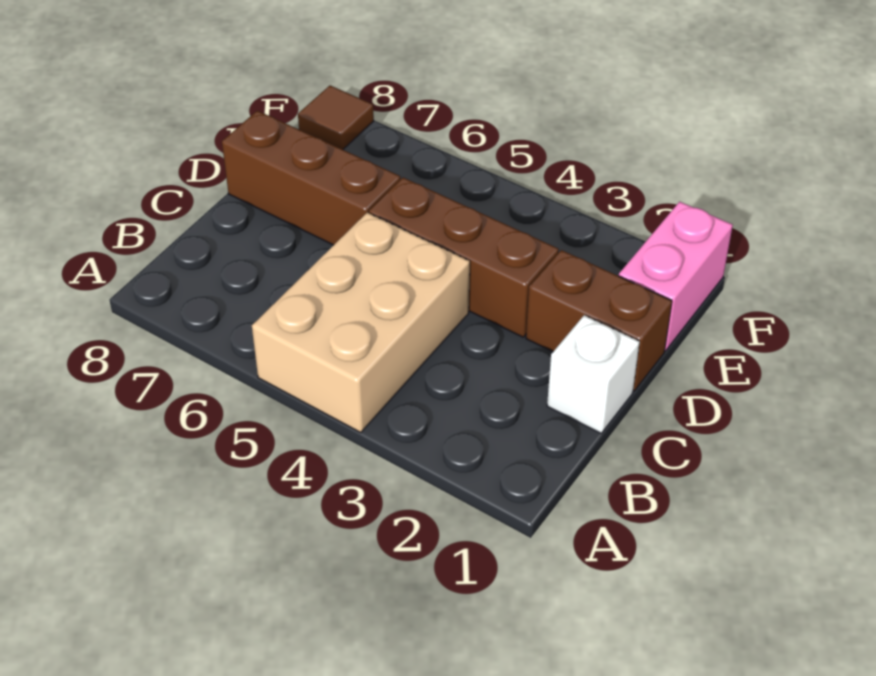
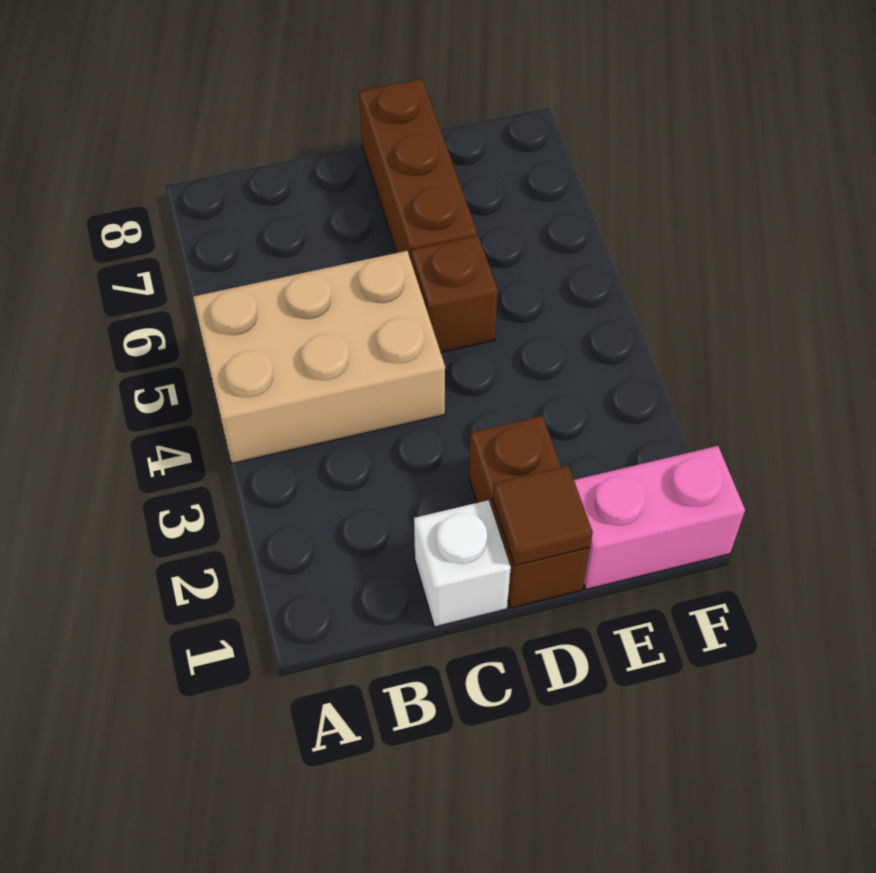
brown 1x3 brick [369,178,559,337] -> brown 1x1 brick [411,236,498,352]
brown 1x1 tile [298,86,374,150] -> brown 1x1 tile moved to [493,466,593,566]

